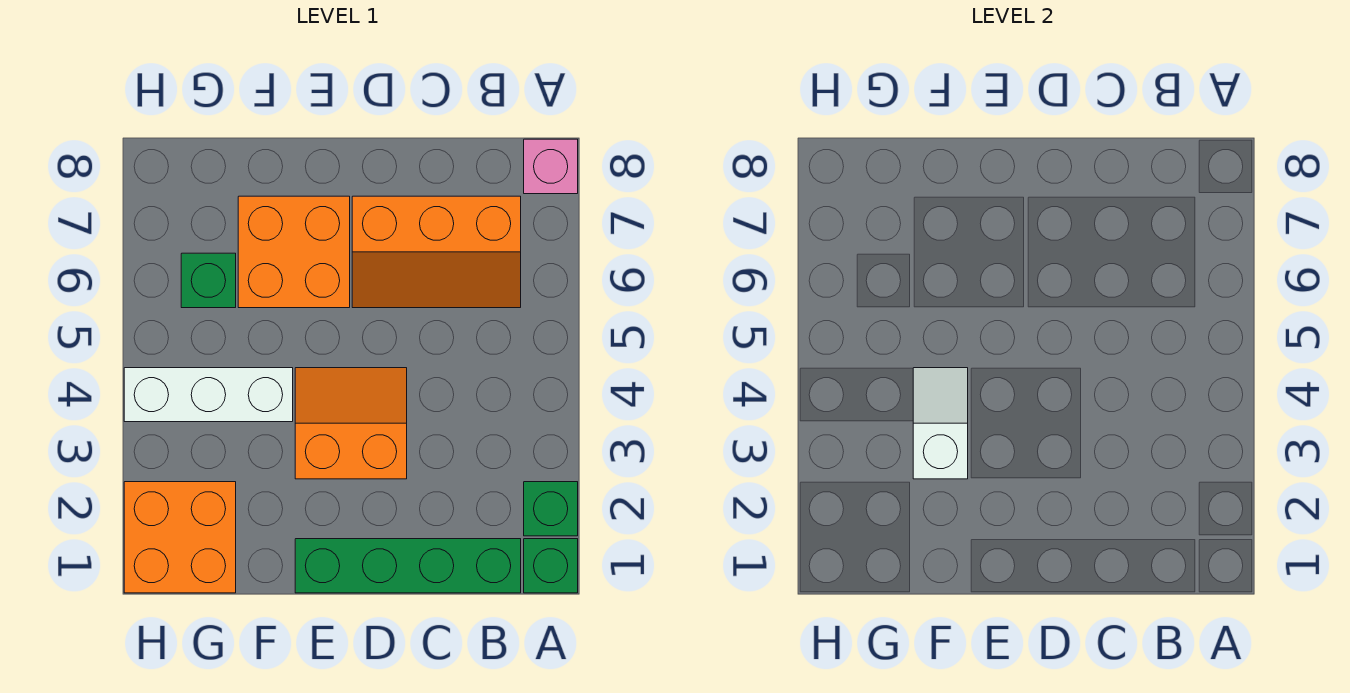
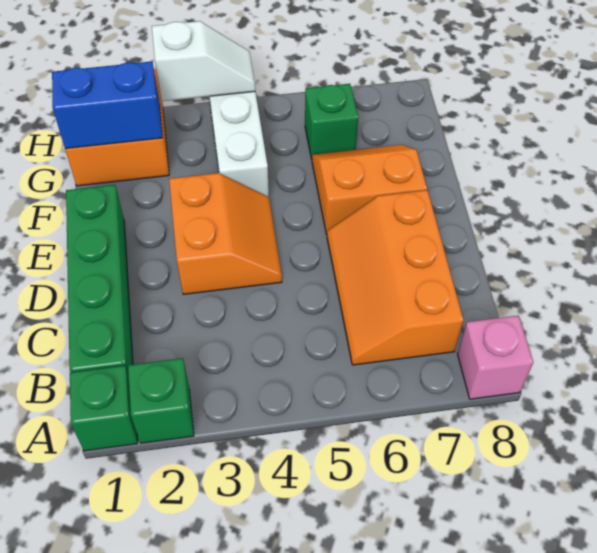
orange 2x2 brick [238,196,350,308] -> orange 2x2 slope [312,145,427,235]
white 1x2 slope [913,368,968,479] -> white 1x2 slope moved to [152,21,255,101]
none -> blue 1x2 brick [52,61,163,149]

